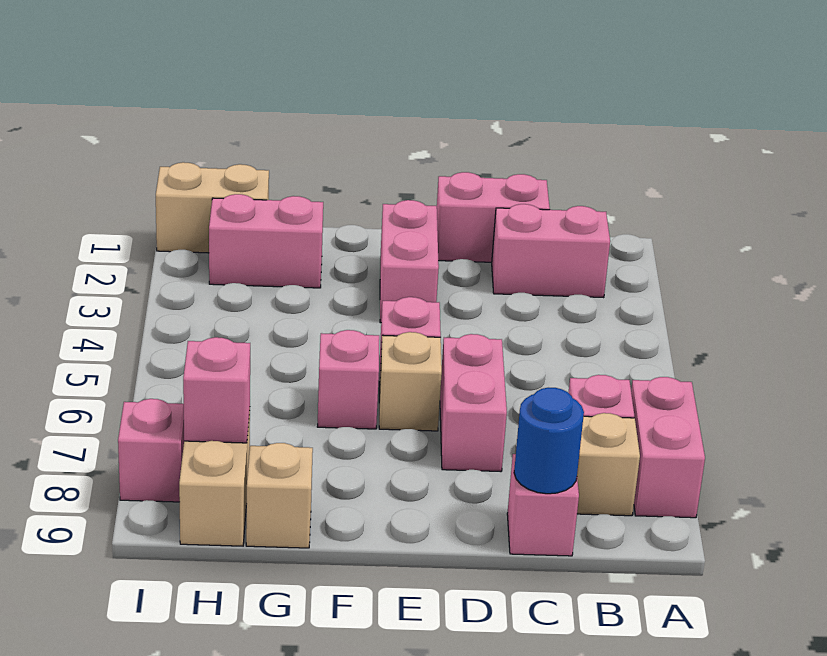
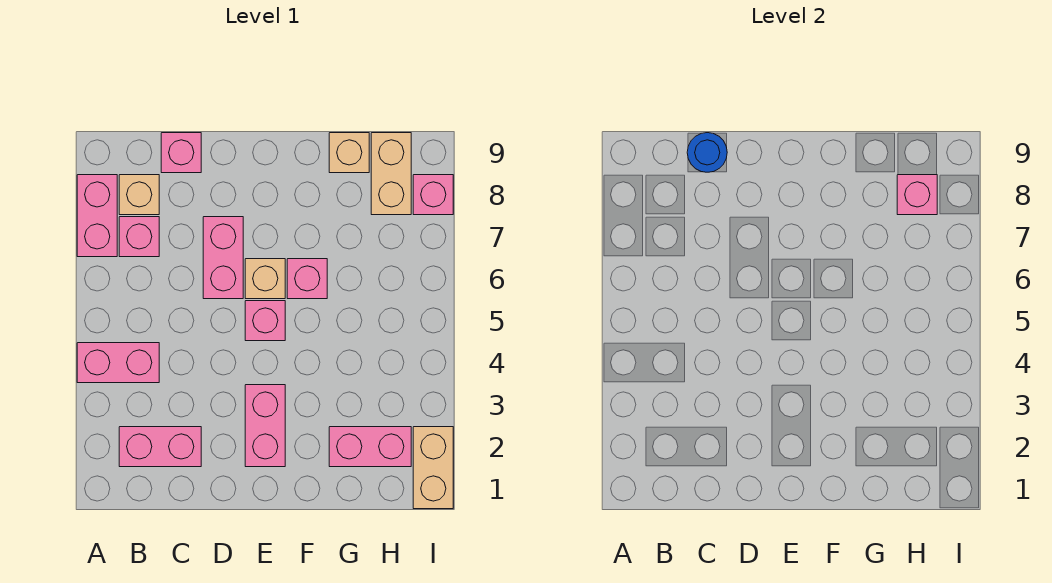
pink 1x2 brick [437,172,550,262] -> pink 1x2 brick moved to [77,343,159,383]
tan 1x2 brick [156,162,269,253] -> tan 1x2 brick turned to [413,427,453,509]

